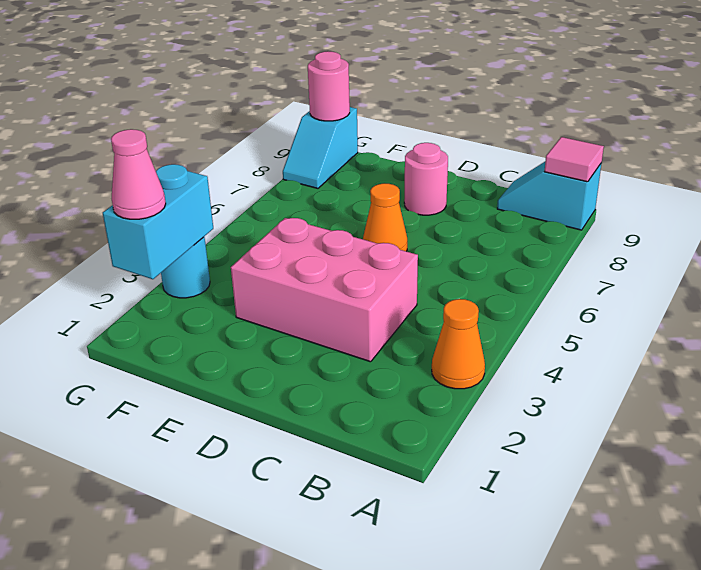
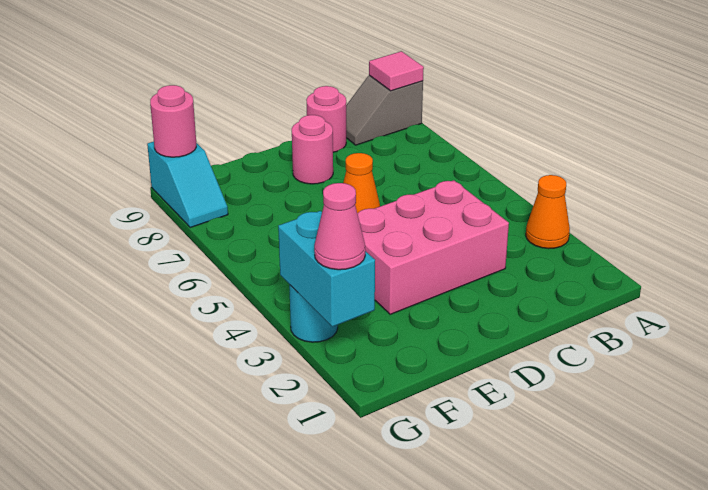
cyan 1x2 slope [497,162,602,230] -> grey 1x2 slope [346,75,423,145]
none -> pink 1x1 round brick [306,86,346,152]

